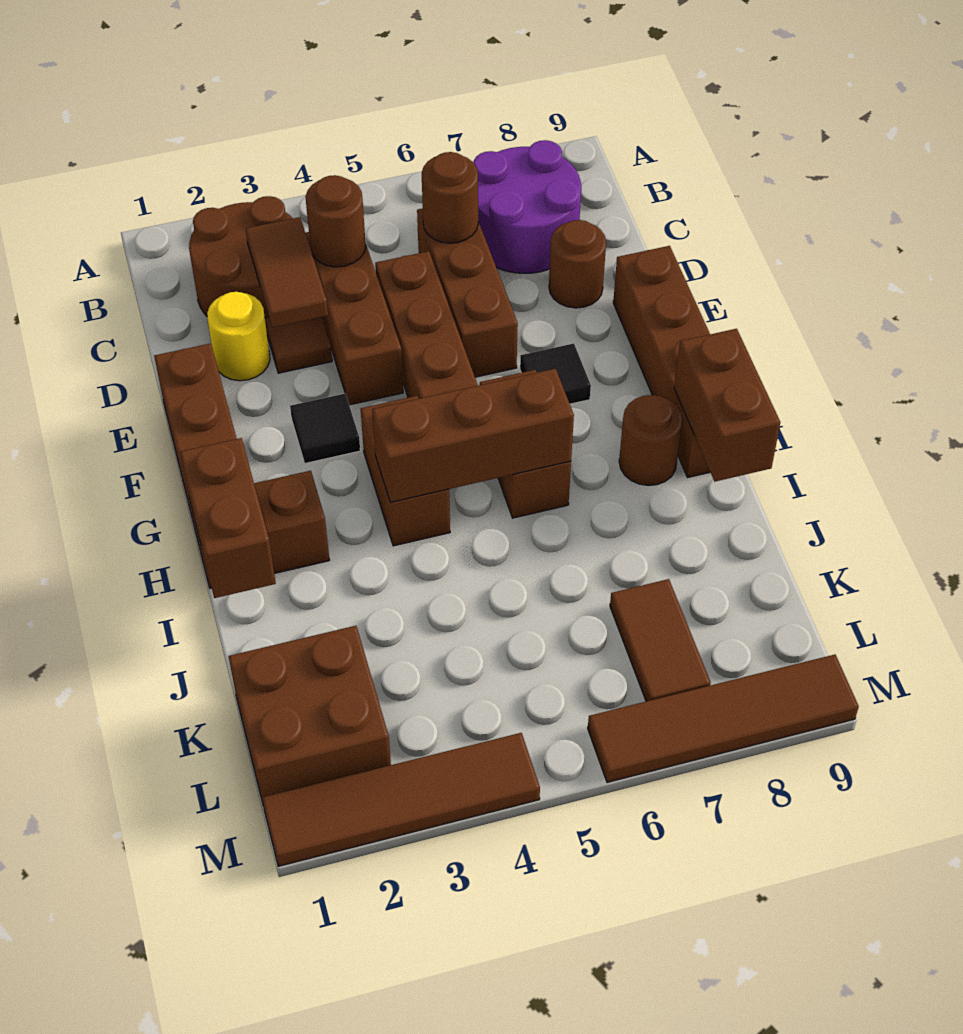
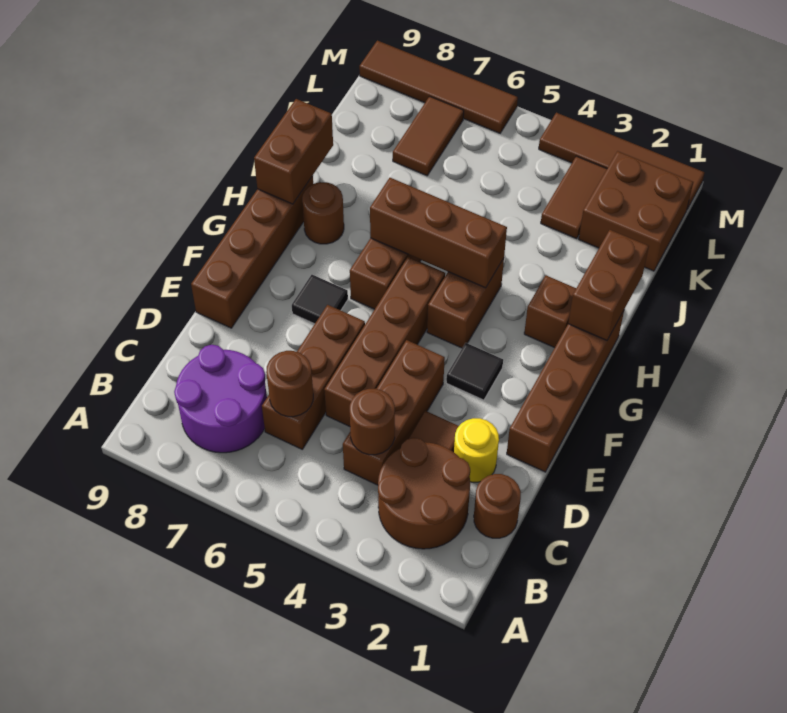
brown 1x2 tile [246,217,328,327] -> brown 1x2 tile moved to [541,156,607,239]
brown 1x1 round brick [549,220,606,308] -> brown 1x1 round brick moved to [474,474,521,538]

